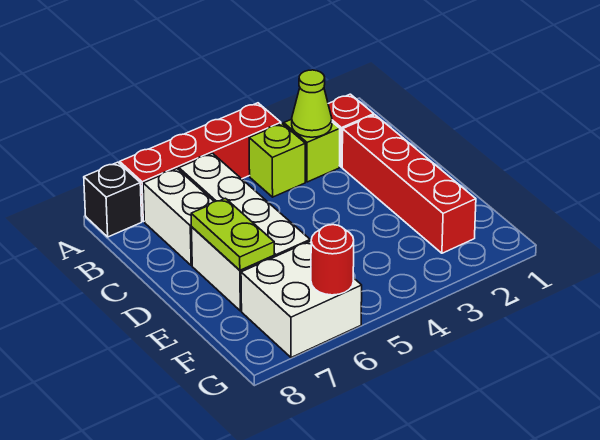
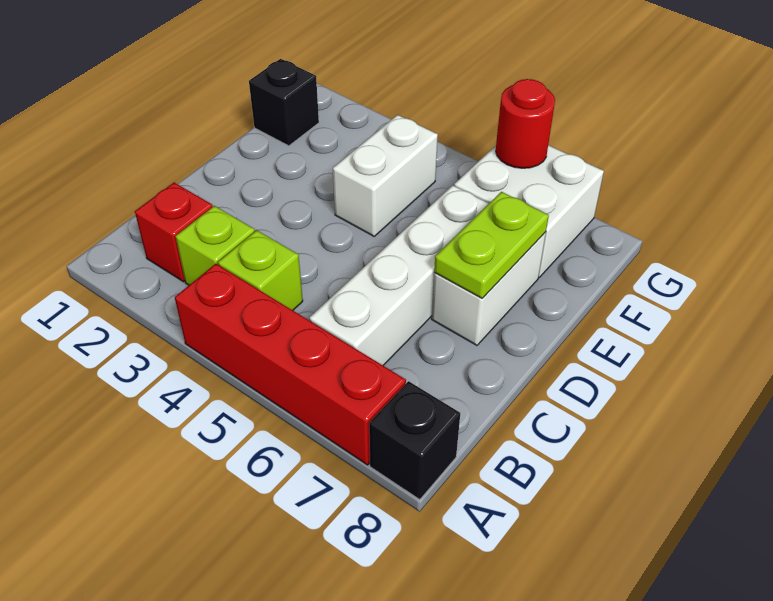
lime 1x1 cone [292,70,332,137] -> none
white 1x2 brick [143,169,214,266] -> white 1x2 brick moved to [333,115,438,236]
red 1x4 brick [342,115,476,253] -> none
none -> black 1x1 brick [249,59,319,146]

